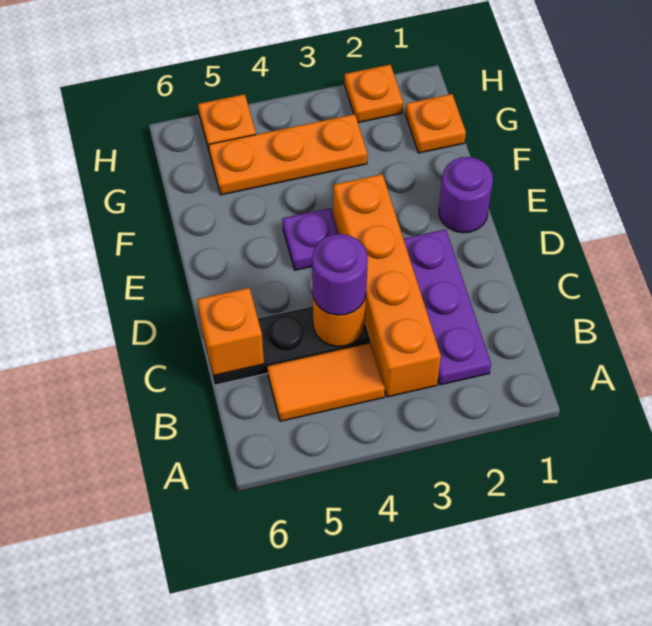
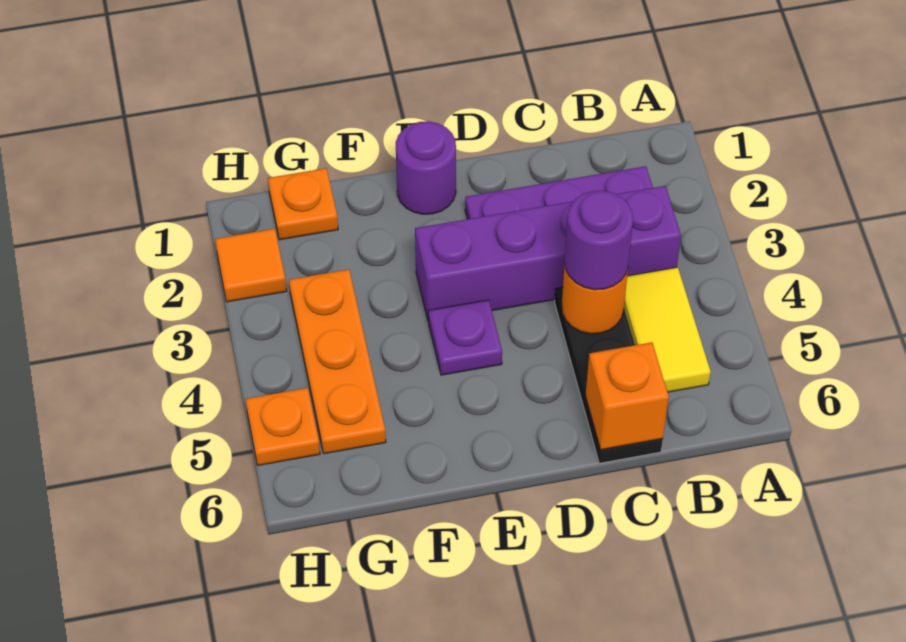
orange 1x4 brick [333,174,441,397] -> purple 1x4 brick [415,186,681,322]
orange 1x2 tile [267,343,385,421] -> yellow 1x2 tile [624,267,711,392]
orange 1x1 plate [345,64,403,123] -> orange 1x1 tile [215,229,287,302]

